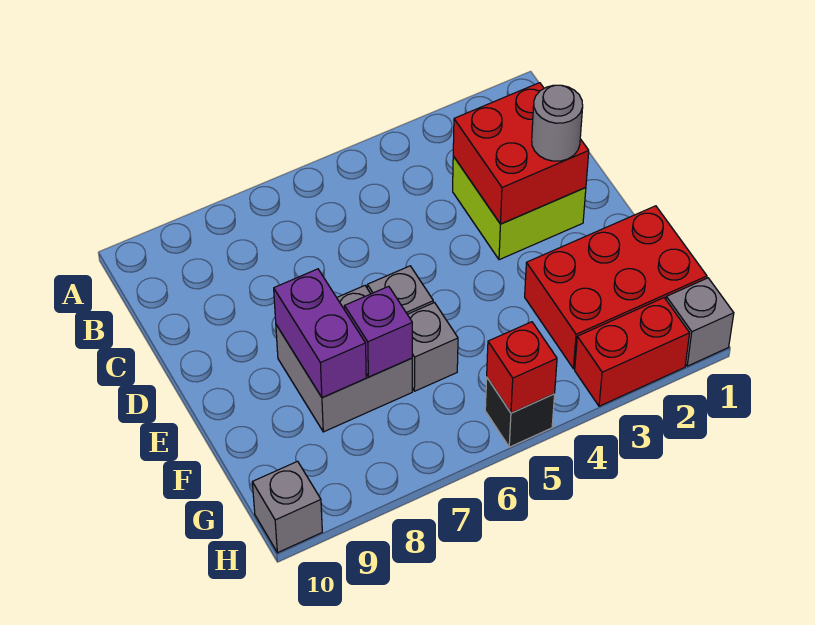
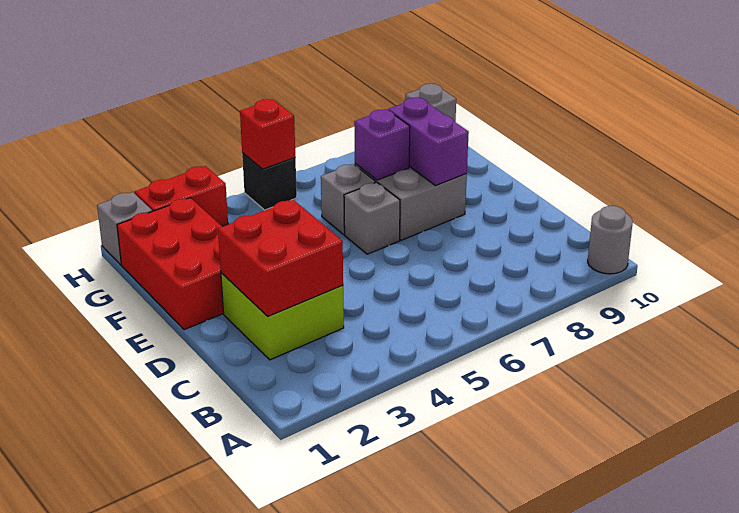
grey 1x1 round brick [532,85,583,161] -> grey 1x1 round brick moved to [588,206,633,274]
red 2x3 brick [525,206,707,369] -> red 2x3 brick turned to [117,198,224,330]

